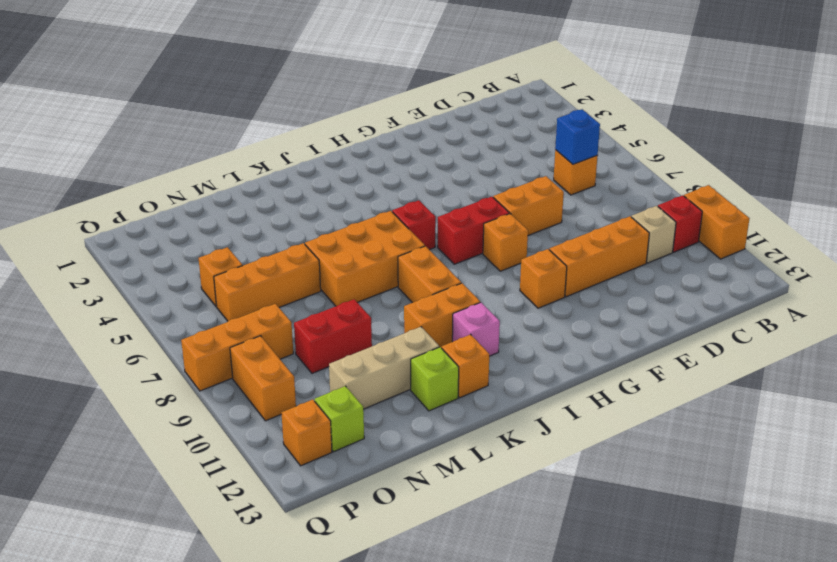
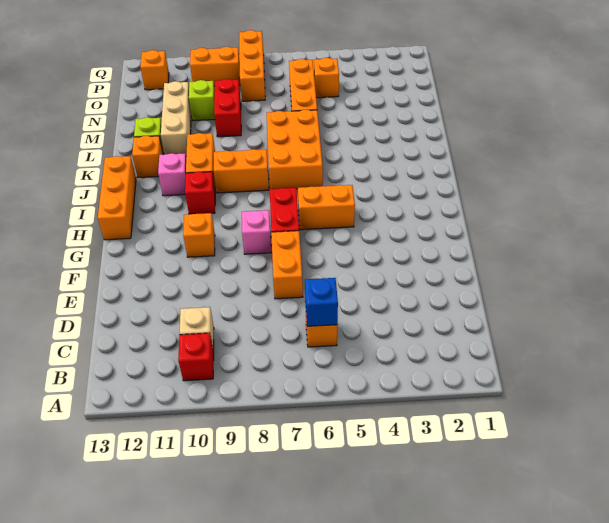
orange 1x2 brick [684,185,750,259] -> orange 1x2 brick moved to [298,185,355,230]
orange 1x3 brick [549,216,649,297] -> orange 1x3 brick moved to [98,156,136,240]
orange 1x1 brick [483,214,528,271] -> pink 1x1 brick [242,210,271,254]
red 1x1 brick [392,200,436,250] -> red 1x1 brick moved to [185,172,215,214]
lime 1x1 brick [315,386,364,452] -> lime 1x1 brick moved to [189,80,215,121]

